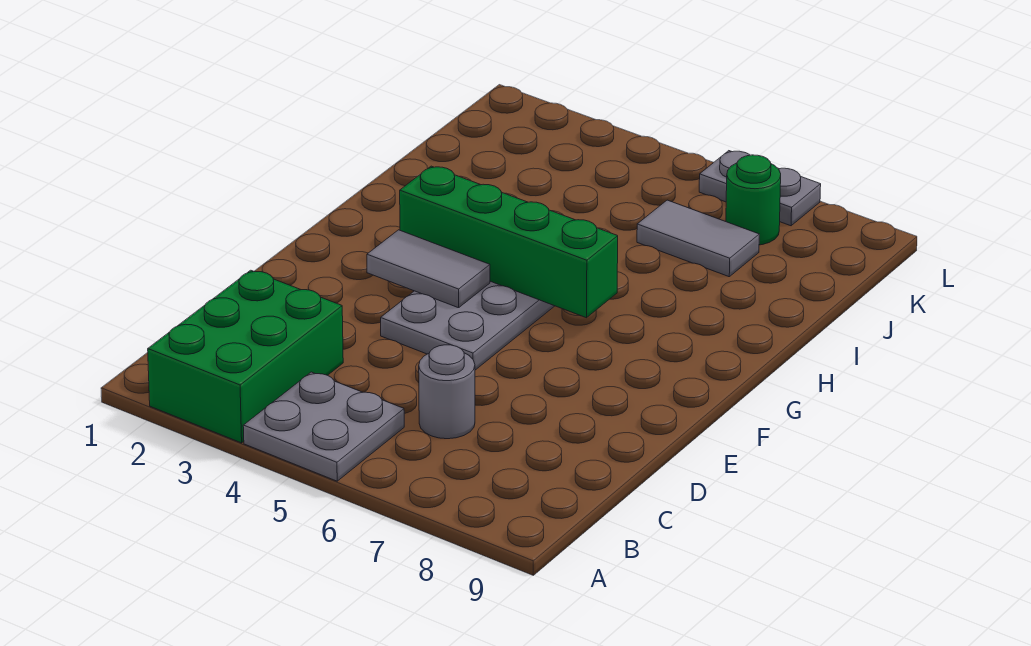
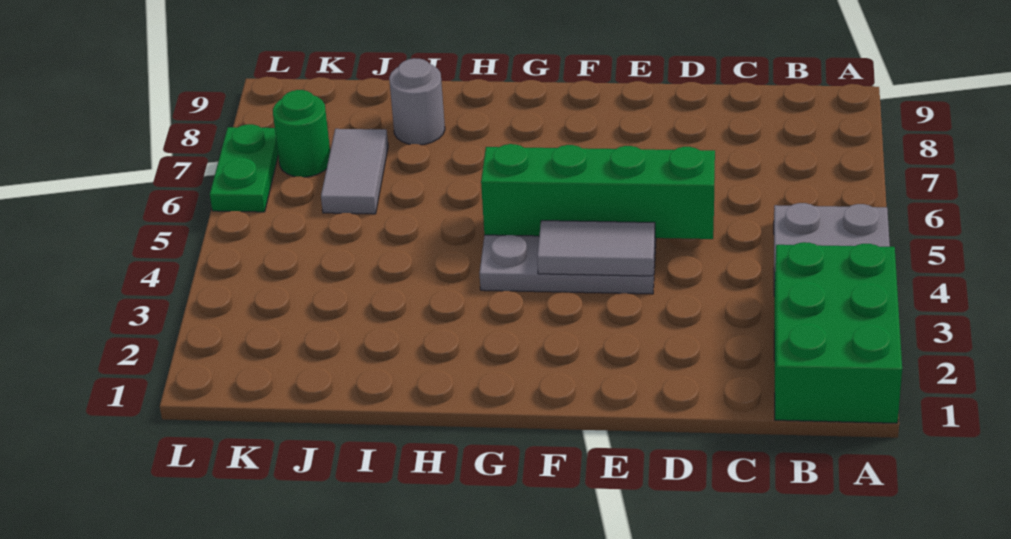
green 2x3 brick [148,270,343,443] -> green 2x3 brick turned to [774,242,902,423]
grey 1x1 round brick [419,345,475,439] -> grey 1x1 round brick moved to [389,58,445,145]
grey 1x2 tile [367,230,490,308] -> grey 1x2 tile turned to [537,221,655,276]
green 1x4 brick [400,166,618,318] -> green 1x4 brick turned to [481,144,715,239]
grey 1x2 plate [699,151,821,226] -> green 1x2 plate [210,124,278,212]

